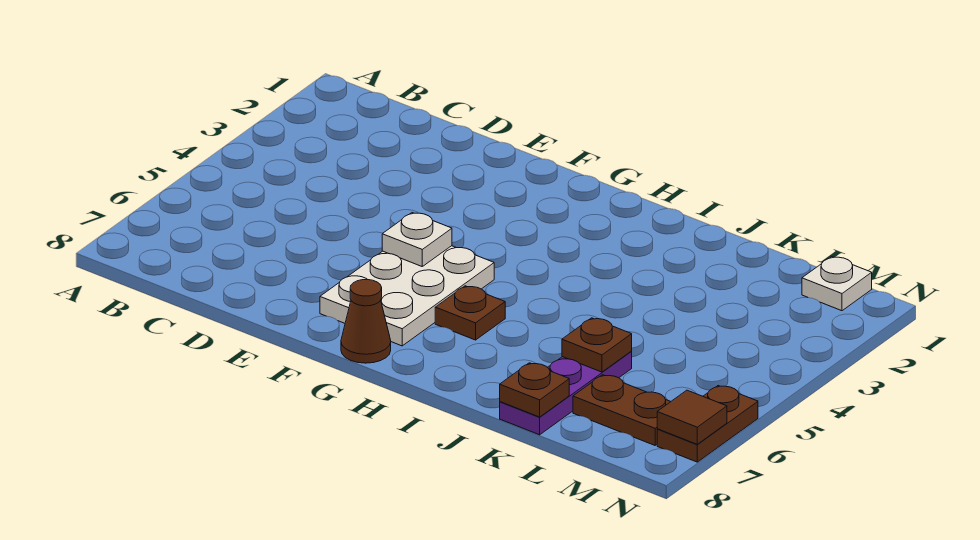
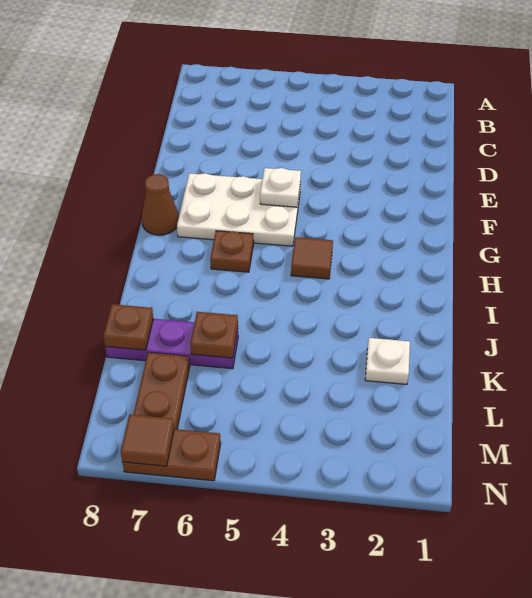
none -> brown 1x1 tile [291,237,333,279]
white 1x1 plate [802,257,872,311] -> white 1x1 plate moved to [365,338,410,384]

